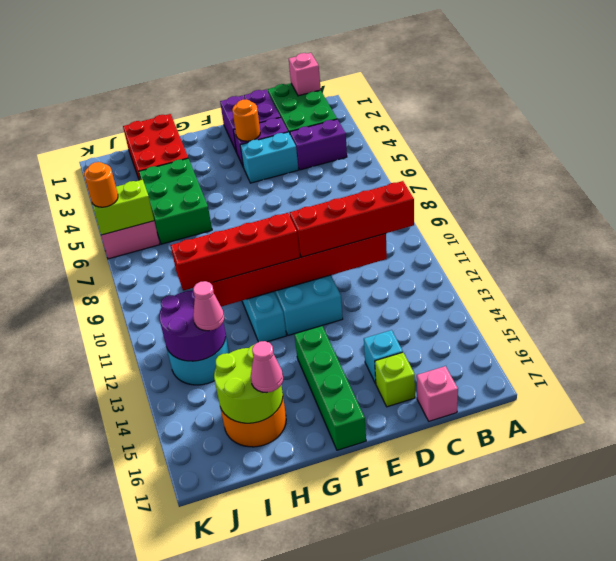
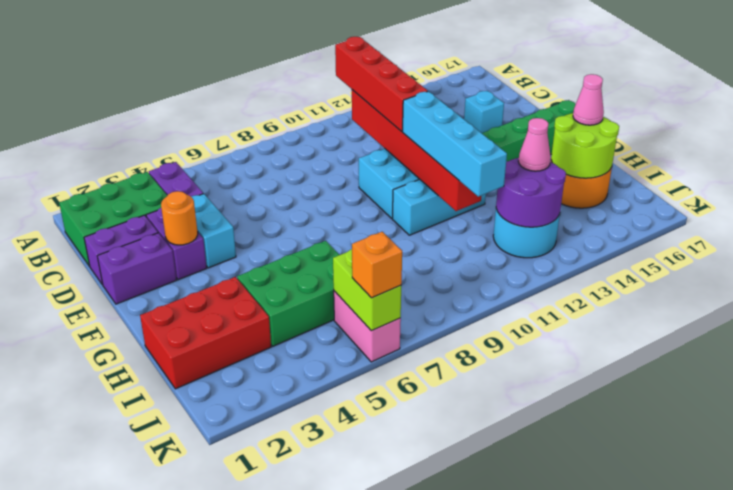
pink 1x1 brick [289,53,321,96] -> none
pink 1x1 brick [417,366,458,421] -> none
lime 1x1 brick [375,352,415,407] -> none
red 1x4 brick [170,213,300,291] -> cyan 1x4 brick [402,91,507,197]
orange 1x1 round brick [84,162,118,207] -> orange 1x1 brick [352,232,402,298]

